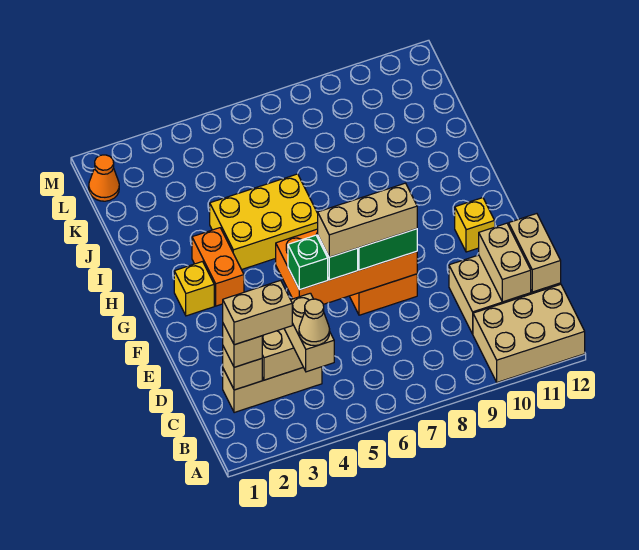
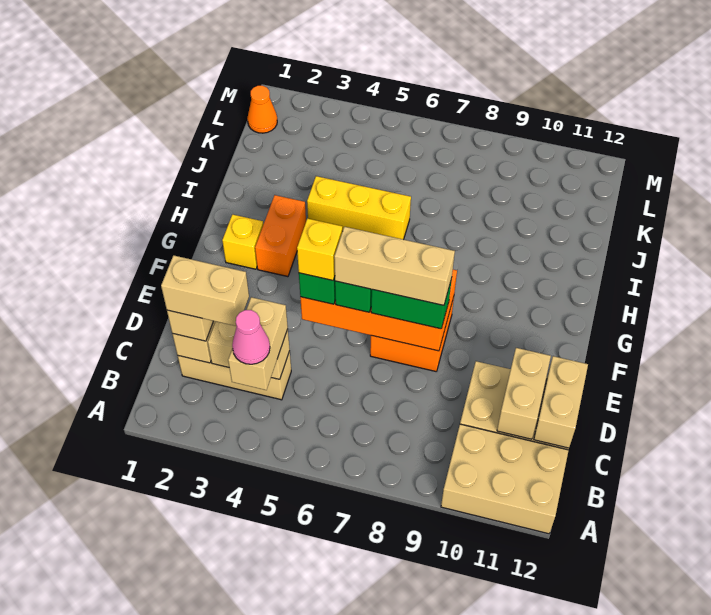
tan 1x1 cone [299,299,330,346] -> pink 1x1 cone [232,310,270,364]
yellow 1x1 brick [455,198,495,252] -> yellow 1x1 brick moved to [297,219,342,280]
yellow 2x3 brick [210,174,318,270] -> yellow 1x3 brick [307,176,411,239]

